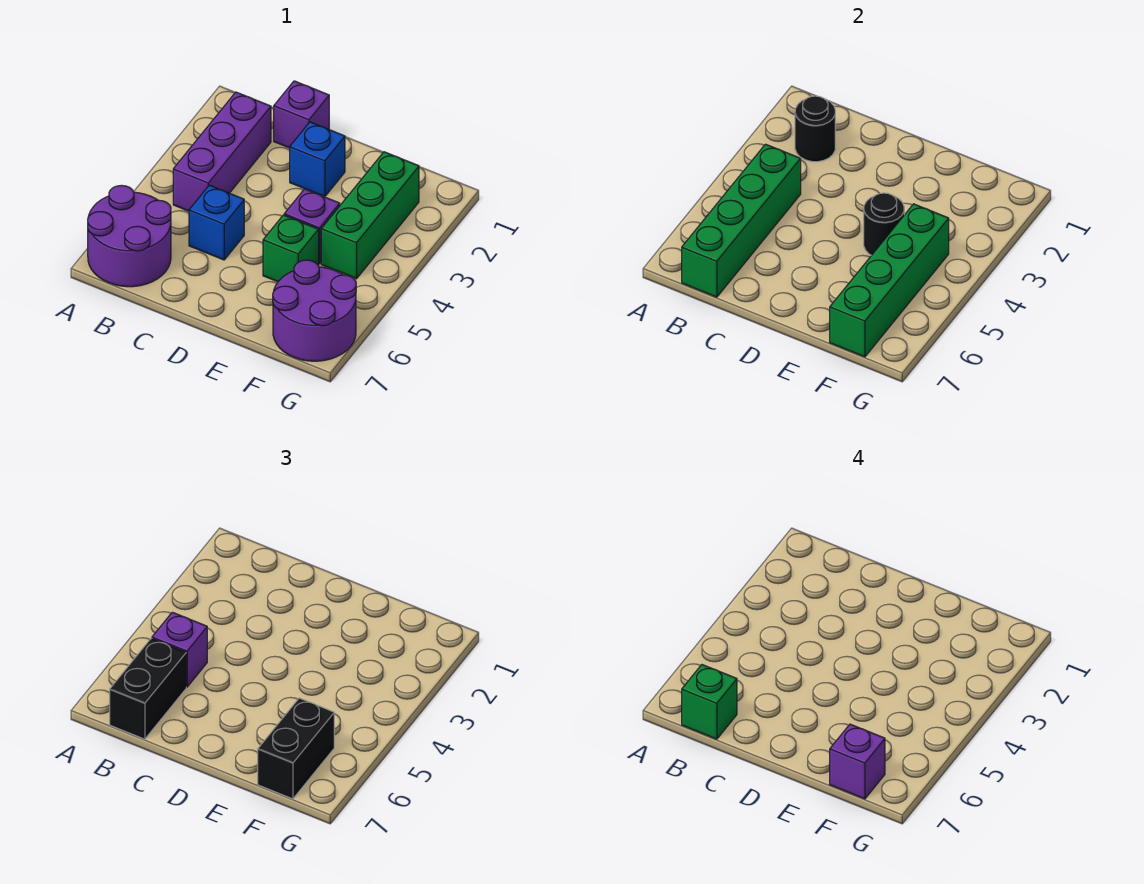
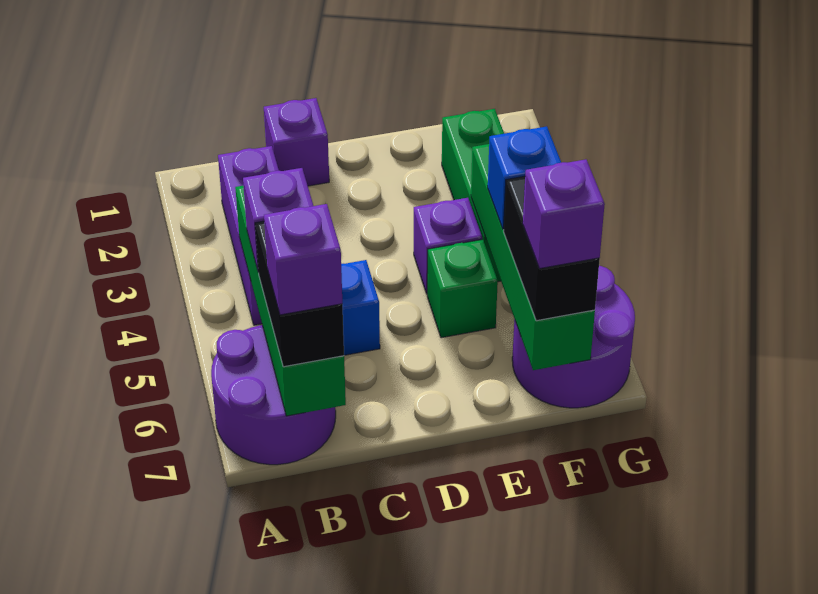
black 1x1 round brick [795,96,835,162] -> none
green 1x1 brick [682,665,737,739] -> purple 1x1 brick [264,204,342,315]
blue 1x1 brick [290,122,345,197] -> blue 1x1 brick moved to [488,126,561,229]
black 1x1 round brick [864,193,904,255] -> none

